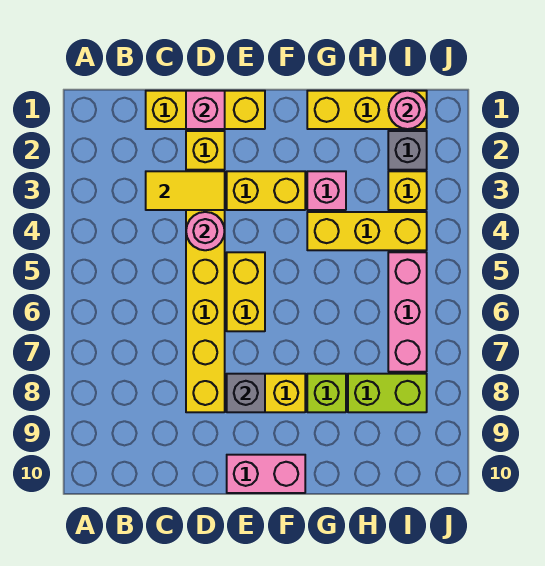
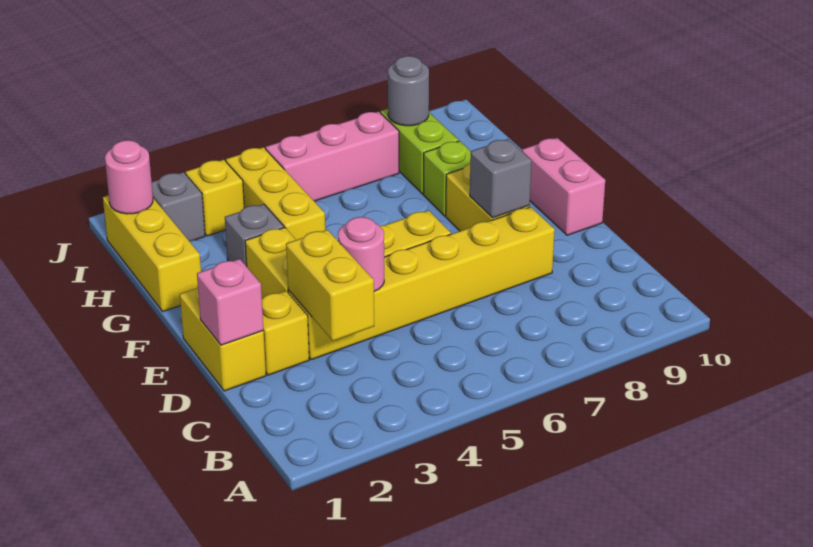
yellow 1x3 brick [146,91,265,129] -> yellow 1x2 brick [180,287,266,391]
yellow 1x2 tile [146,171,225,210] -> yellow 1x2 brick [286,230,374,341]
pink 1x1 brick [307,171,346,210] -> grey 1x1 brick [225,204,284,267]
none -> grey 1x1 round brick [388,56,429,126]

